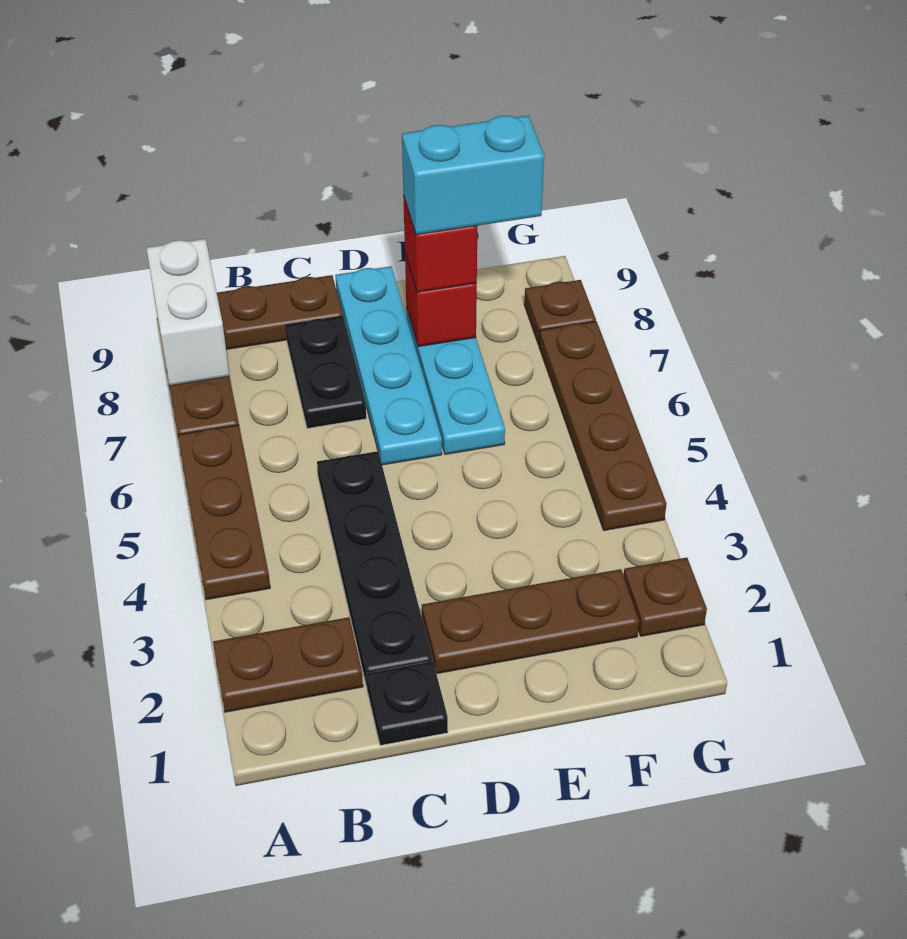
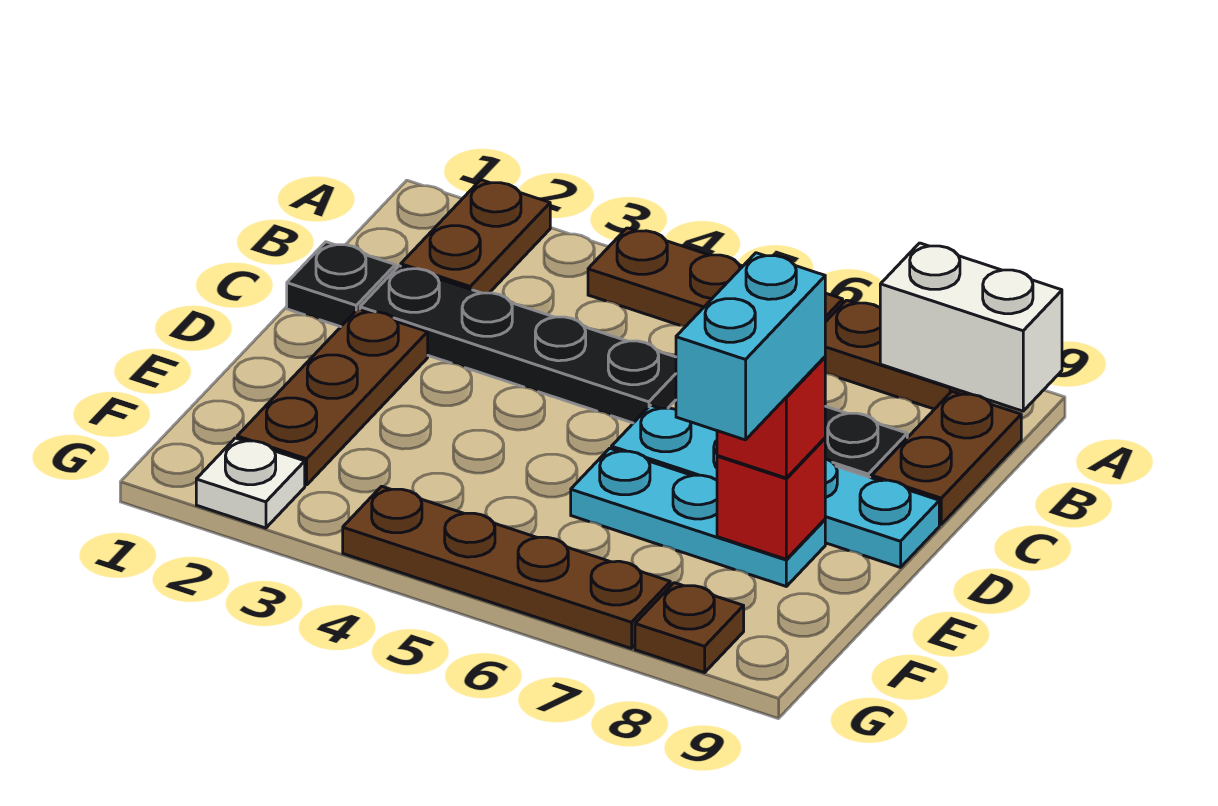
brown 1x1 plate [624,558,707,636] -> white 1x1 plate [196,438,305,528]

